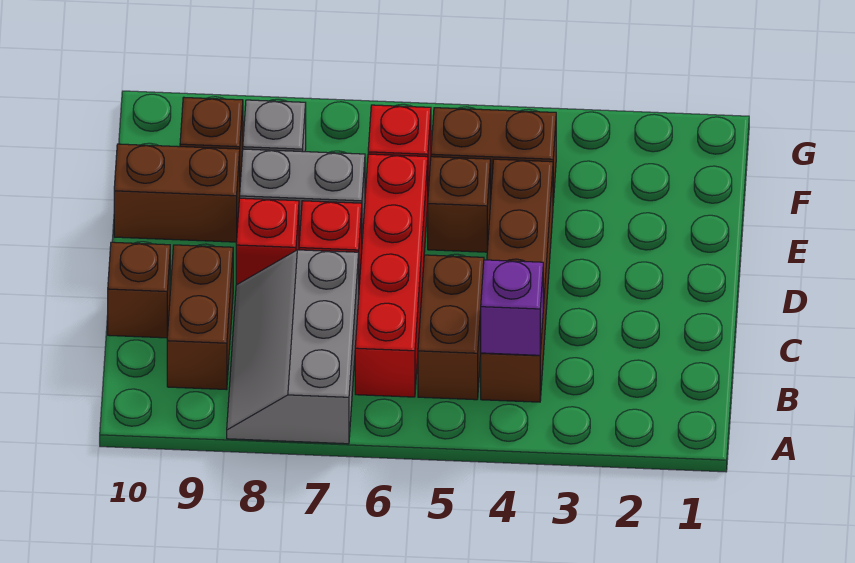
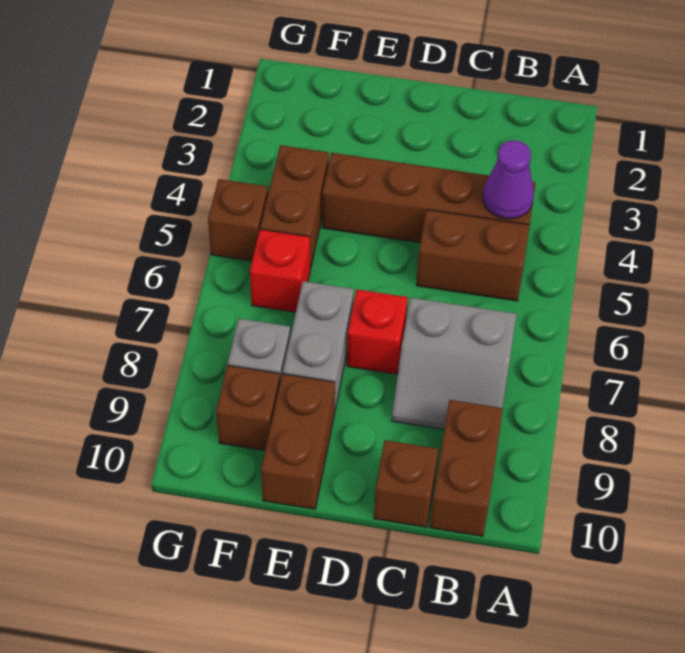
grey 2x3 slope [227,250,359,444] -> grey 2x2 slope [392,298,517,429]
purple 1x1 brick [481,260,543,355] -> purple 1x1 cone [483,140,534,219]
red 1x4 brick [355,154,428,397] -> none
brown 1x2 brick [167,245,233,390] -> brown 1x2 brick turned to [430,400,503,536]
red 1x1 brick [236,198,299,285] -> none
brown 1x1 brick [428,157,490,252] -> brown 1x1 brick moved to [208,179,268,261]

